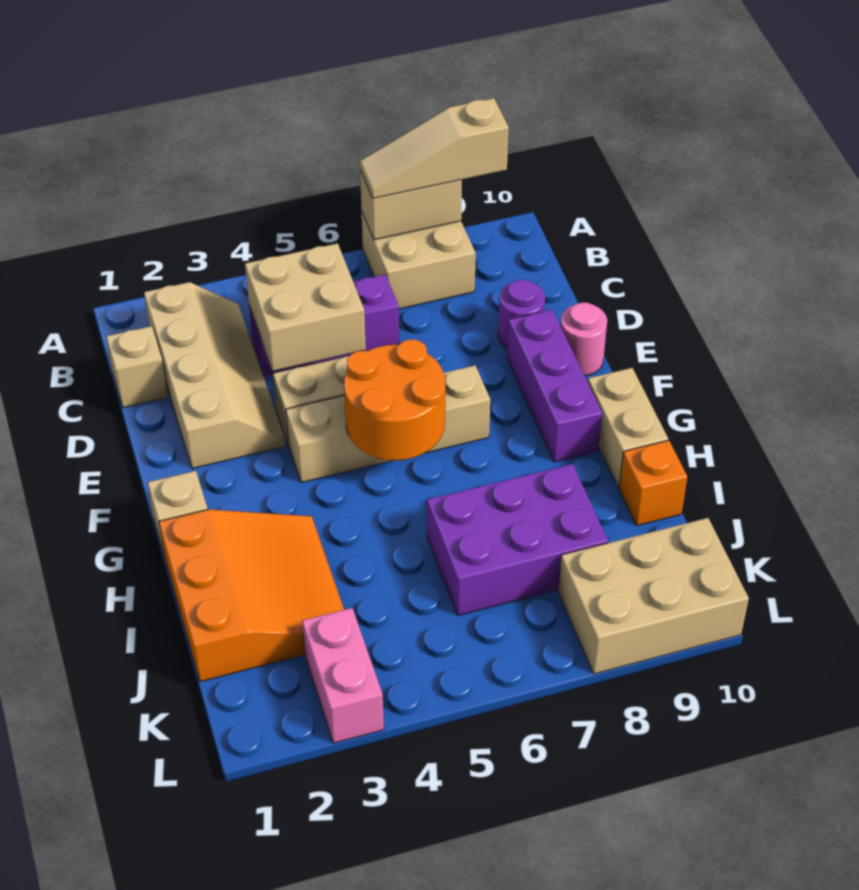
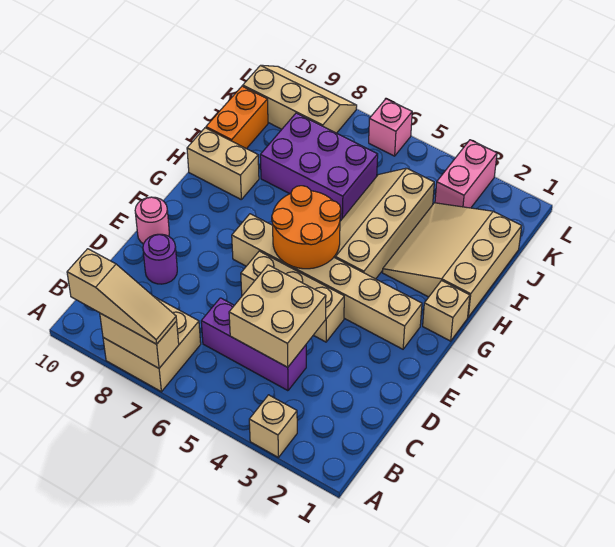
tan 2x4 slope [144,282,286,469] -> tan 2x4 slope moved to [334,168,434,279]
tan 1x1 brick [106,326,168,408] -> tan 1x1 brick moved to [249,395,297,458]
purple 1x3 brick [507,310,602,462] -> none
tan 1x4 brick [286,365,490,483] -> tan 1x6 brick [232,214,422,349]
tan 1x2 brick [588,368,668,488] -> tan 1x2 brick turned to [187,128,259,199]
orange 3x3 slope [159,509,344,682] -> tan 3x3 slope [382,203,522,317]
orange 1x1 brick [619,440,687,526] -> orange 1x2 brick [206,86,268,149]
tan 2x3 brick [558,518,749,674] -> tan 2x3 slope [243,65,357,133]
none -> pink 1x1 brick [369,99,412,156]

